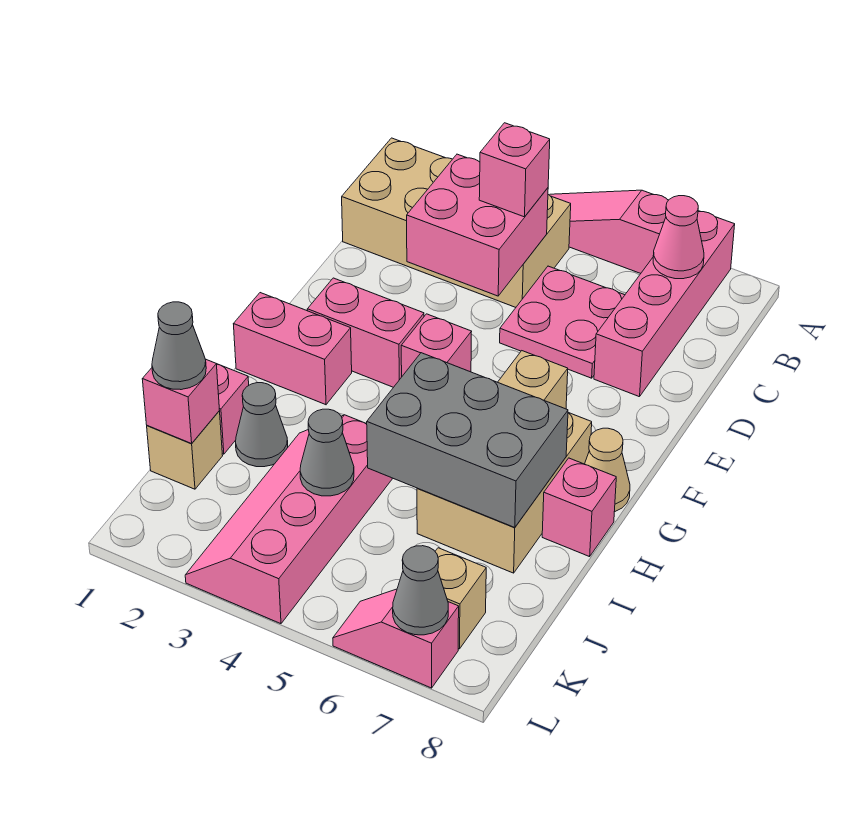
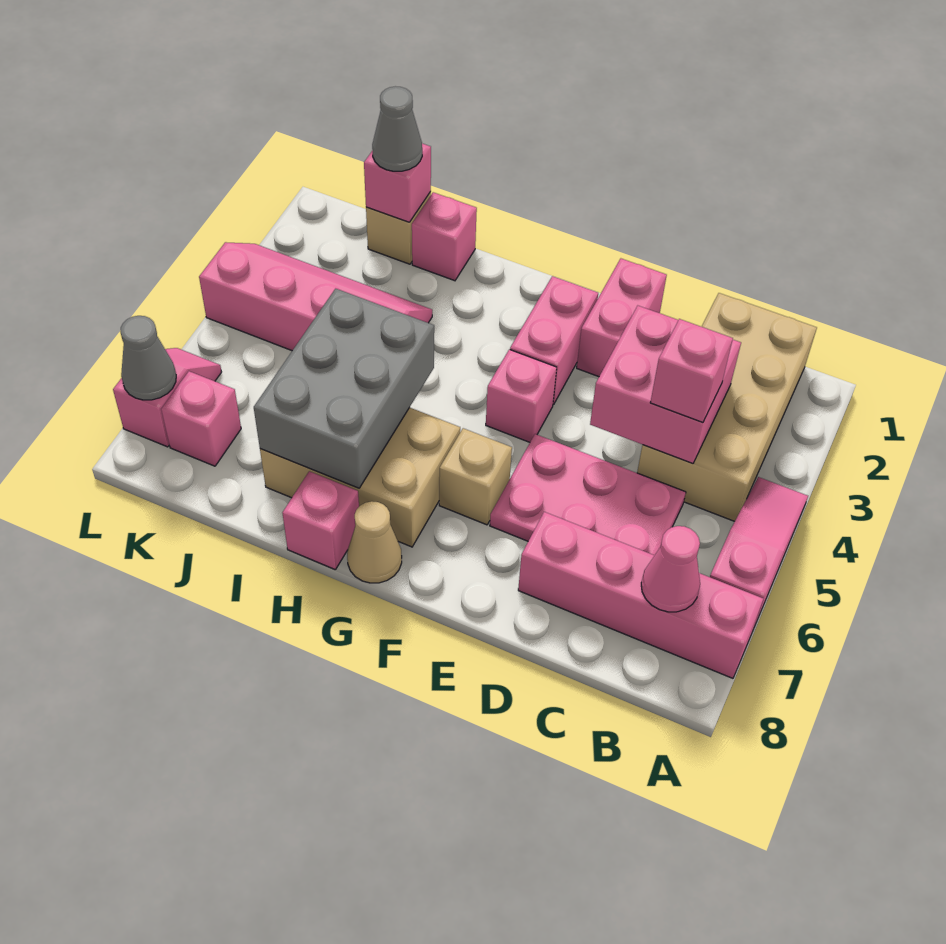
pink 2x2 plate [500,266,625,378] -> pink 2x3 plate [490,434,686,555]
pink 1x2 brick [234,293,352,405] -> pink 1x2 brick moved to [577,259,667,377]
grey 1x1 cone [236,383,288,467] -> none
grey 1x1 cone [300,409,354,496] -> none
tan 1x1 brick [435,548,486,649] -> pink 1x1 brick [161,371,241,466]

